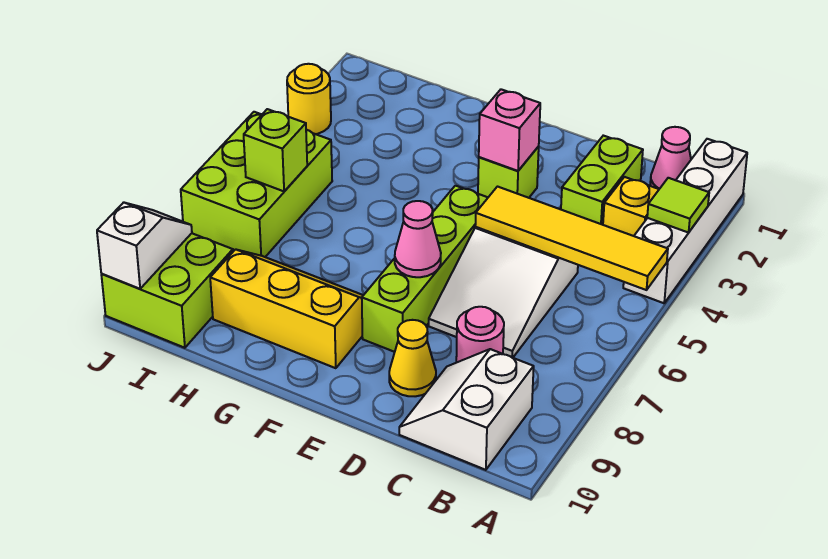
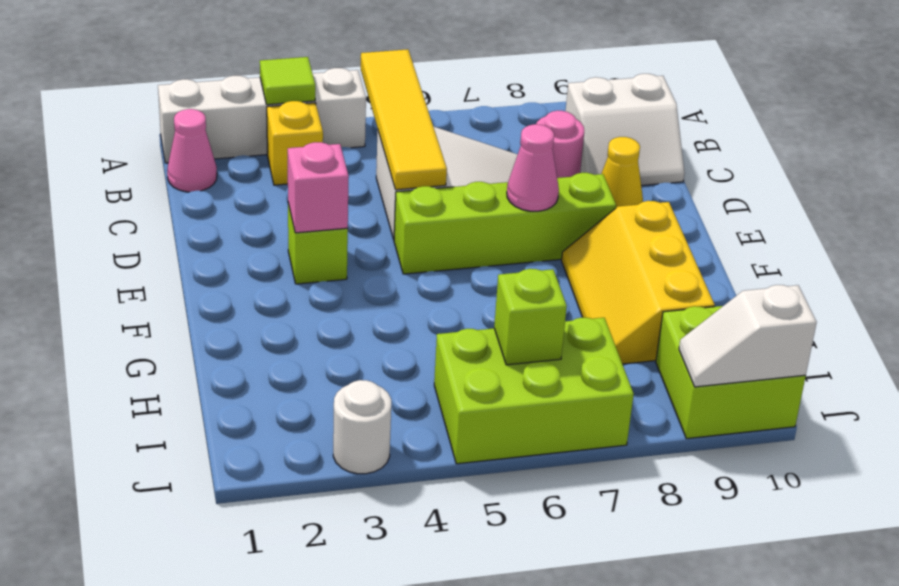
lime 1x2 brick [561,136,643,225] -> none
yellow 1x1 round brick [287,64,331,134] -> white 1x1 round brick [333,380,391,474]

